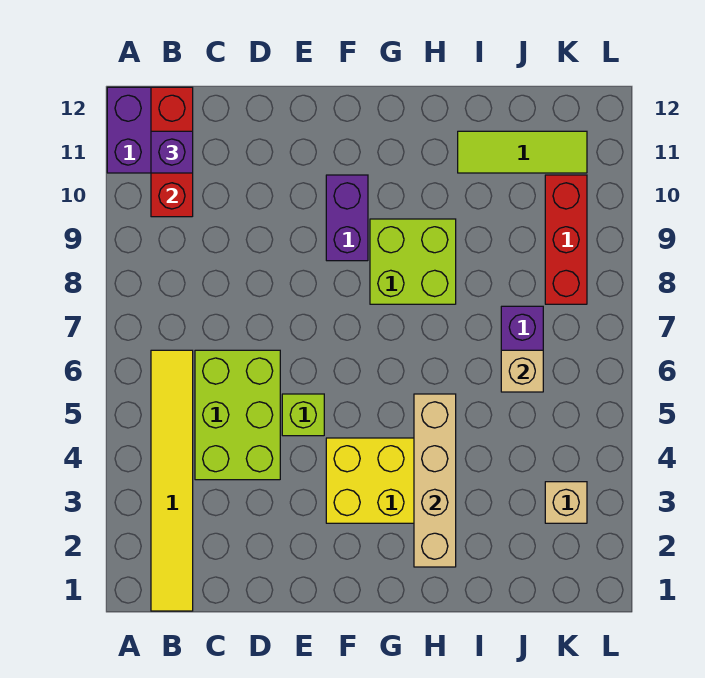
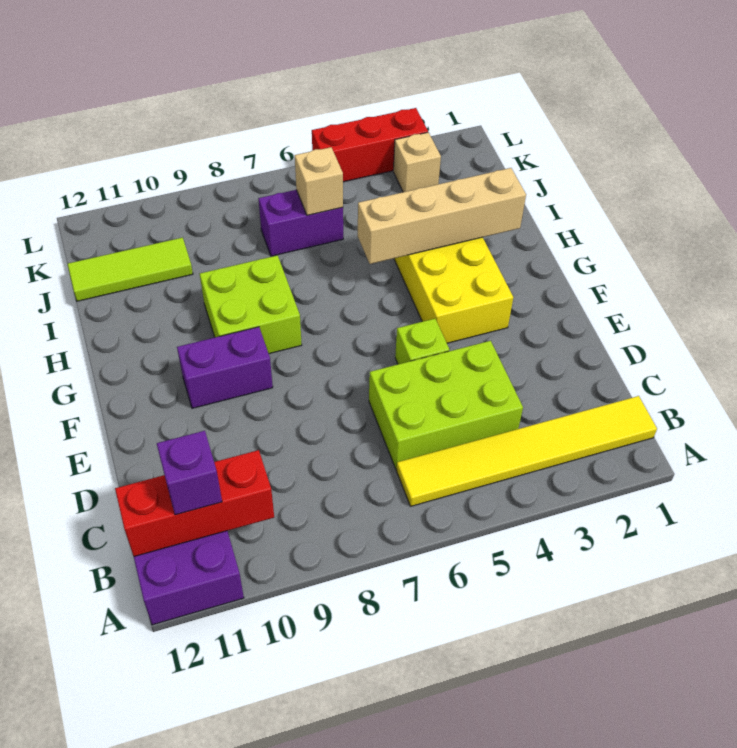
lime 1x3 tile [458,131,587,173] -> lime 1x3 tile turned to [67,238,193,301]
red 1x3 brick [545,175,587,304] -> red 1x3 brick moved to [312,108,428,182]

